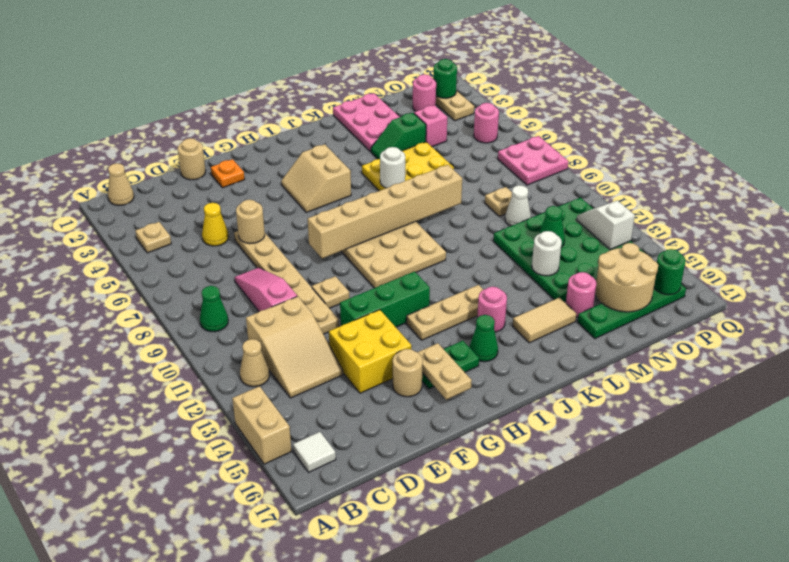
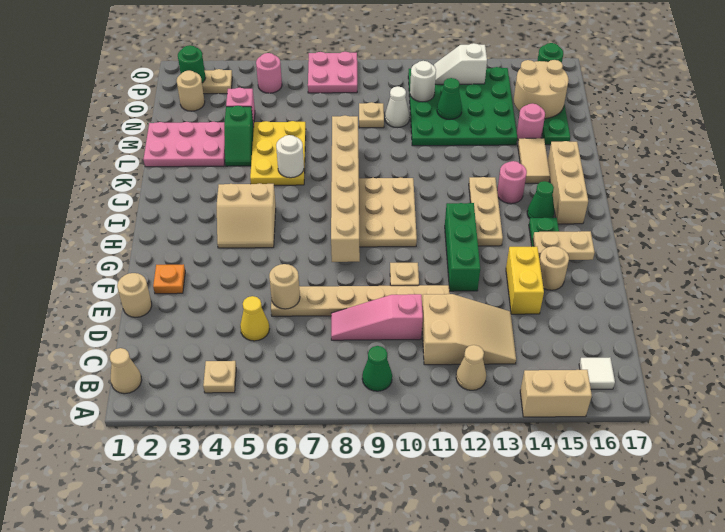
yellow 2x2 brick [329,310,411,393] -> yellow 1x2 brick [506,246,544,314]
none -> tan 1x3 brick [548,141,588,224]
white 1x1 round brick [532,231,562,276] -> white 1x1 round brick moved to [410,61,436,102]
pink 1x1 round brick [413,74,436,111] -> tan 1x1 round brick [177,71,205,111]

